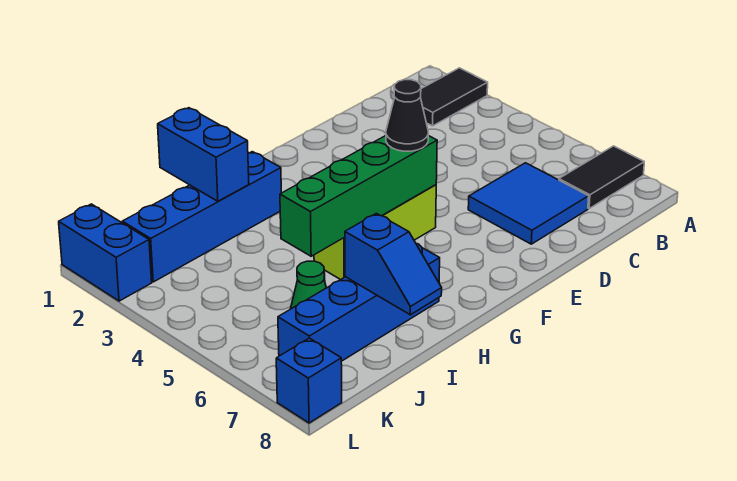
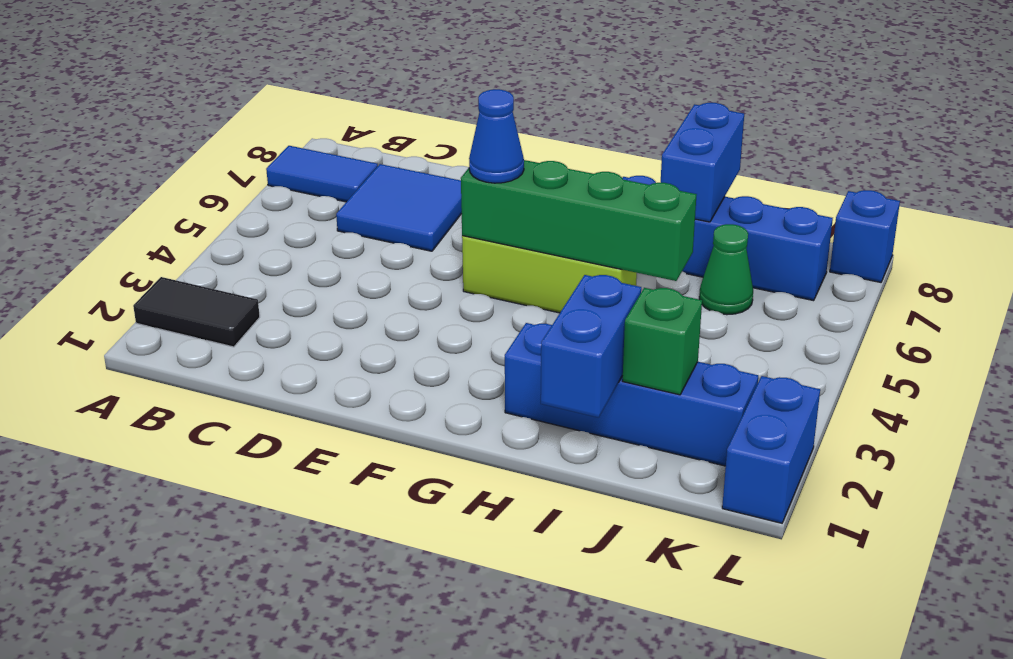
black 1x2 tile [559,146,644,208] -> blue 1x2 tile [266,146,378,202]
black 1x1 cone [386,80,428,151] -> blue 1x1 cone [469,89,524,183]
blue 1x2 slope [345,213,442,315] -> blue 1x2 brick [661,103,744,222]
none -> green 1x1 brick [623,288,702,395]

